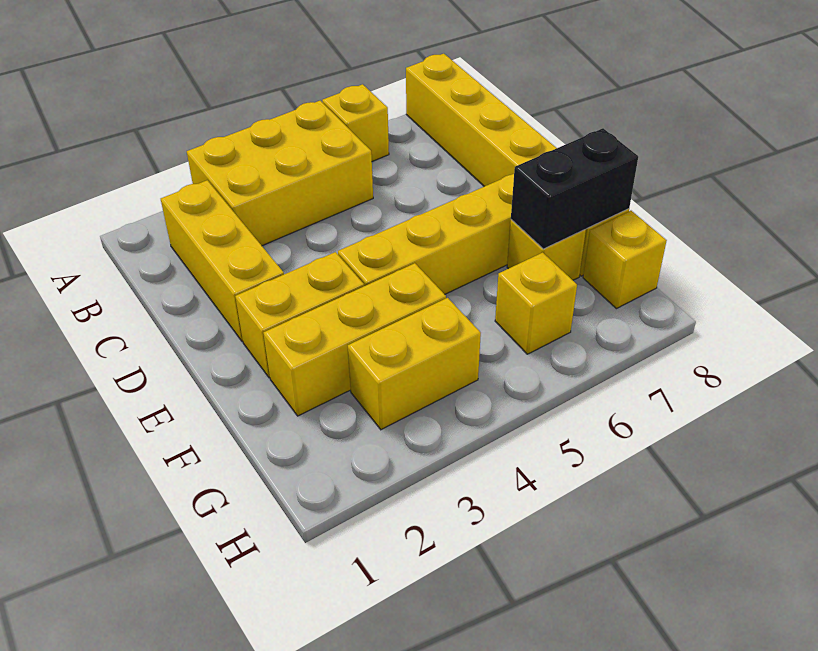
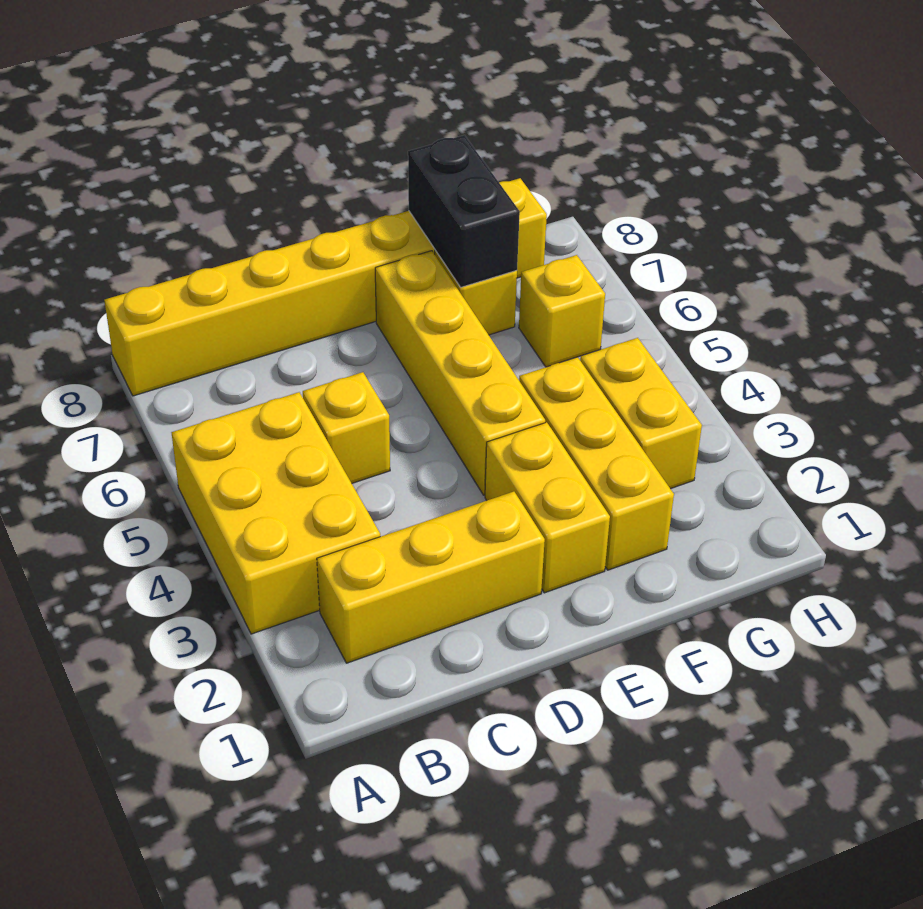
yellow 1x1 brick [322,84,389,161] -> yellow 1x1 brick moved to [303,372,390,483]

